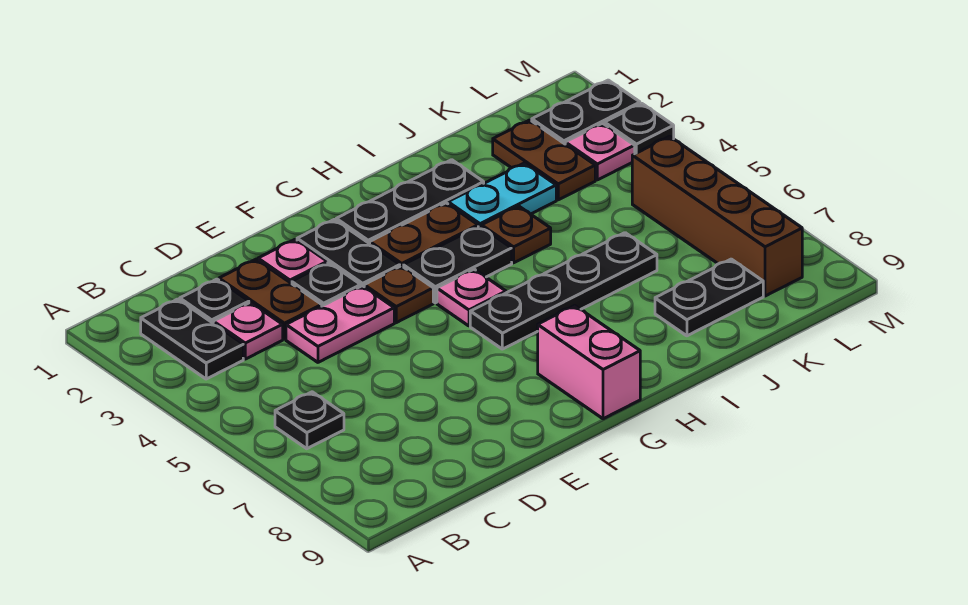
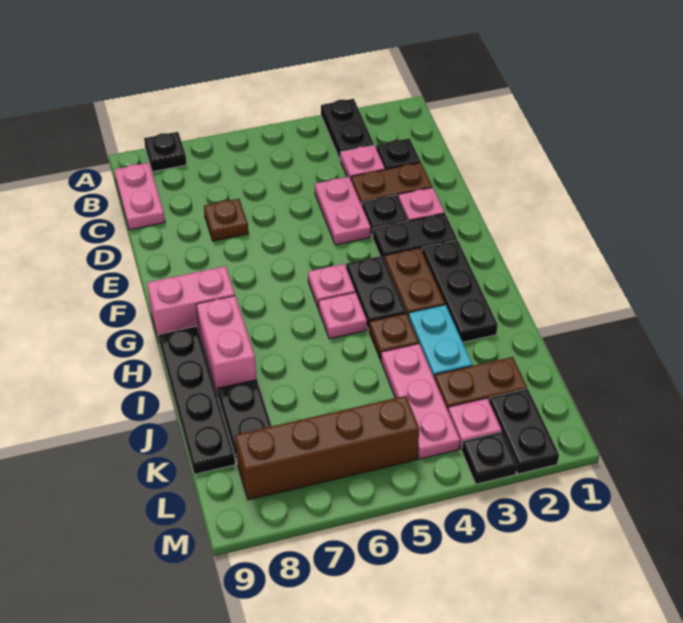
black 1x2 plate [141,299,243,379] -> black 1x2 plate turned to [321,99,374,161]
black 1x1 plate [275,392,344,449] -> black 1x1 plate moved to [144,132,187,172]
none -> pink 1x2 plate [114,163,165,230]
brown 1x1 plate [364,266,433,323] -> brown 1x1 plate moved to [204,199,249,241]
black 1x4 plate [470,233,657,349] -> black 1x4 plate moved to [158,326,235,474]
none -> pink 1x1 plate [319,292,367,339]
none -> pink 1x2 brick [196,296,257,397]
none -> pink 1x3 plate [381,344,460,459]

